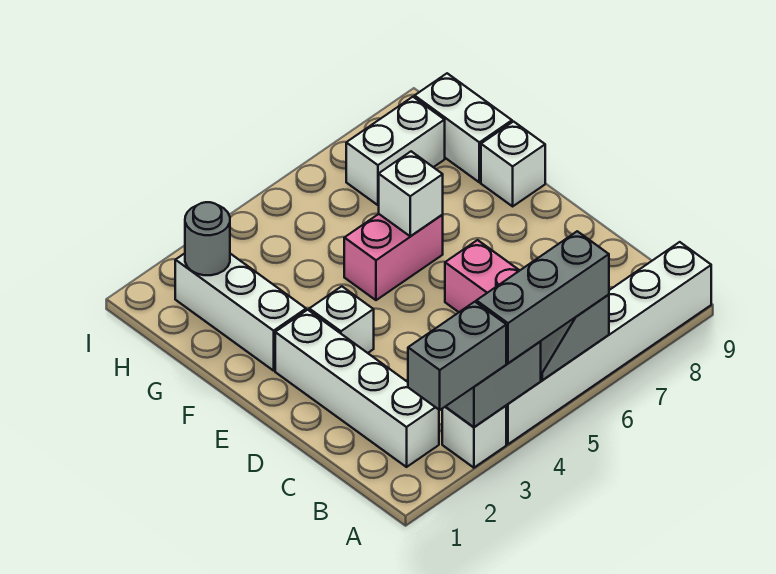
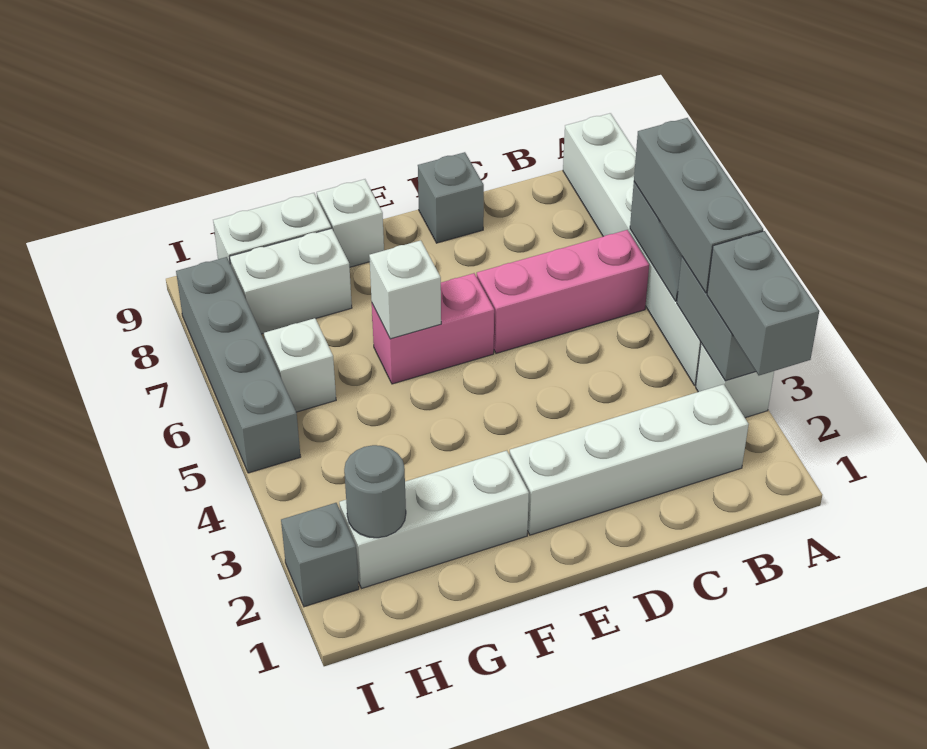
none -> grey 1x1 brick [418,152,484,243]
white 1x1 brick [309,286,374,353] -> white 1x1 brick moved to [264,318,336,412]
pink 1x2 brick [344,214,443,300] -> pink 1x2 brick turned to [372,273,494,384]
white 1x2 brick [346,97,445,205] -> white 1x2 brick turned to [230,228,352,334]
none -> grey 1x1 brick [281,503,359,607]
none -> grey 1x4 brick [176,257,301,473]

